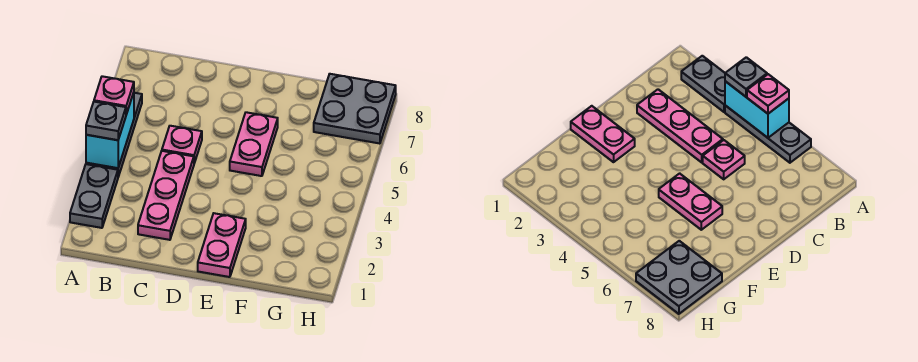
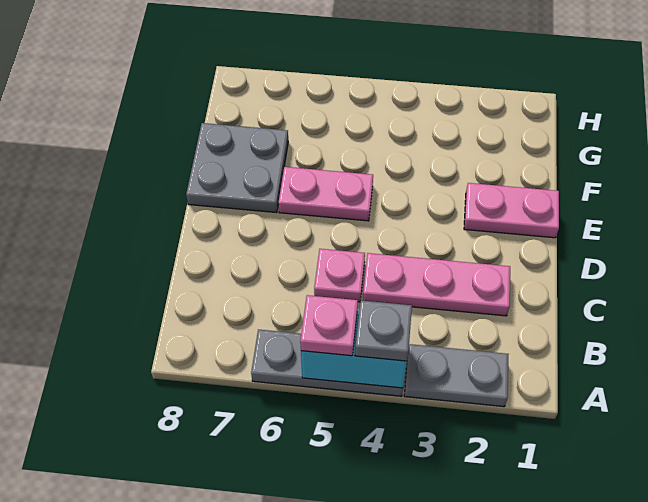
grey 2x2 plate [314,74,396,144] -> grey 2x2 plate moved to [186,123,288,213]

